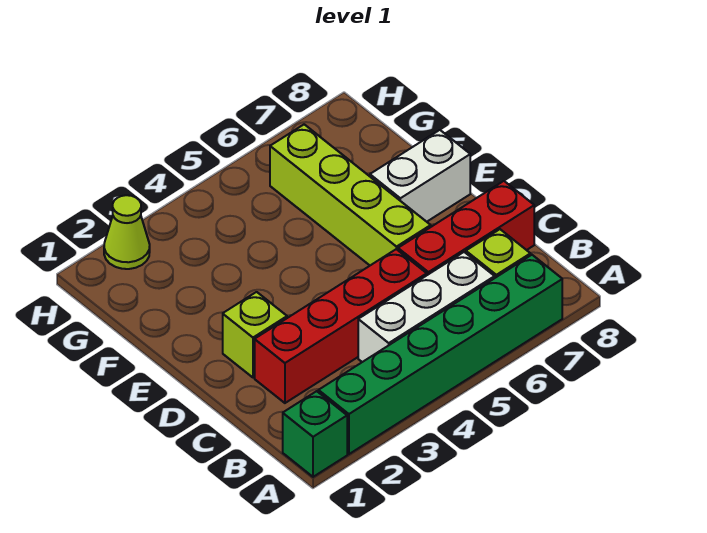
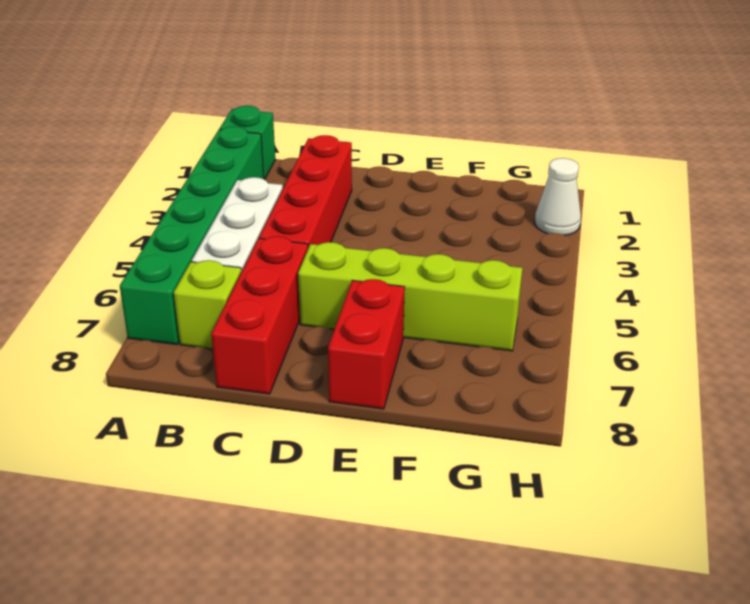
lime 1x1 brick [223,292,287,378] -> none
white 1x2 brick [370,130,470,222] -> red 1x2 brick [328,279,405,409]
lime 1x1 cone [104,195,150,269] -> white 1x1 cone [535,158,581,235]

